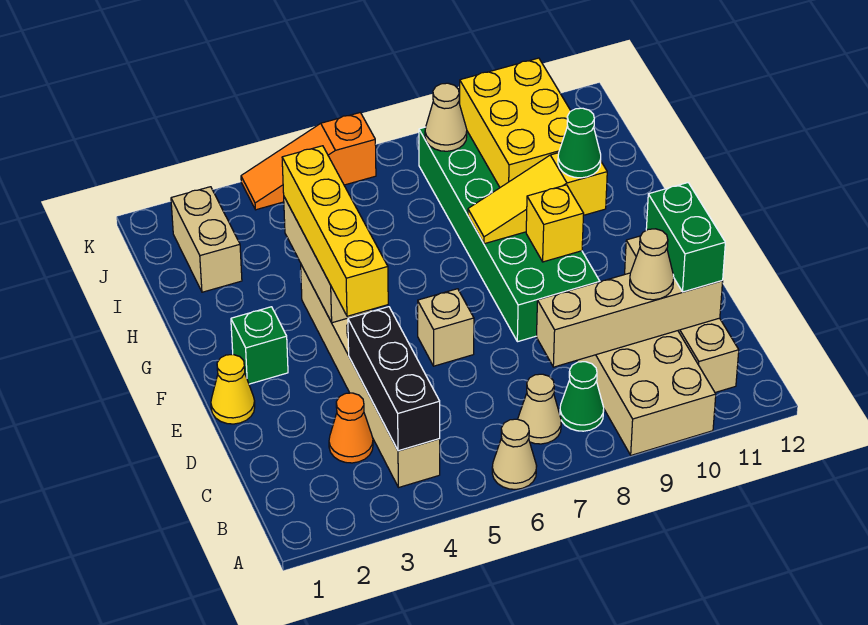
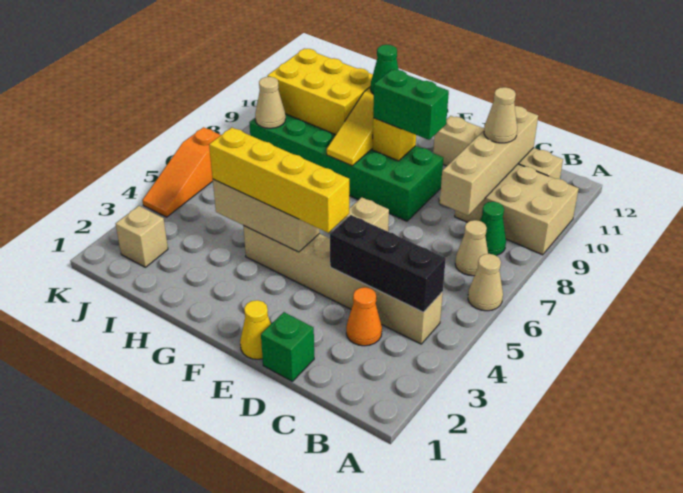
green 1x2 brick [646,183,725,292] -> green 1x2 brick moved to [373,69,449,140]
green 1x1 brick [231,307,288,384] -> green 1x1 brick moved to [261,312,314,381]
tan 1x2 brick [171,187,242,292] -> tan 1x1 brick [116,206,168,267]

